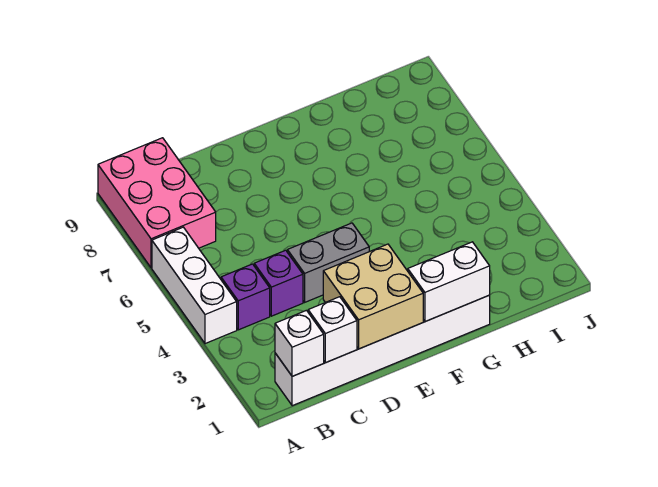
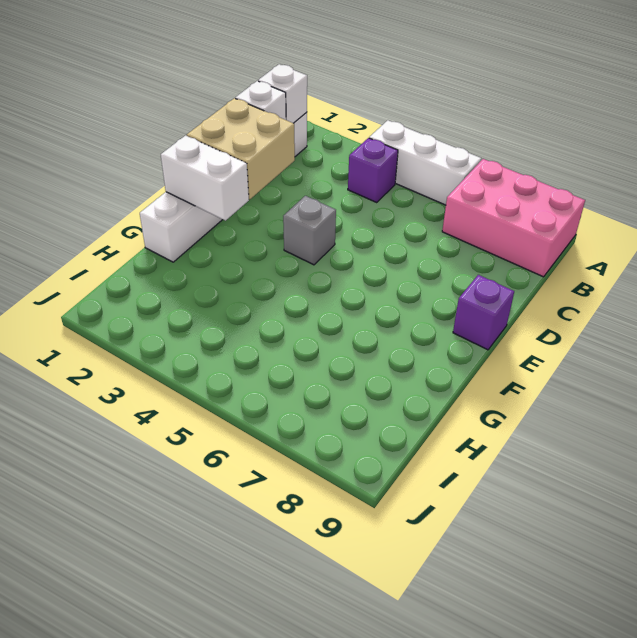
purple 1x1 brick [254,250,303,316] -> purple 1x1 brick moved to [453,275,514,350]
grey 1x2 brick [287,223,369,302] -> grey 1x1 brick [283,196,336,265]
white 1x2 brick [408,242,490,322] -> white 1x2 brick turned to [161,136,249,221]

